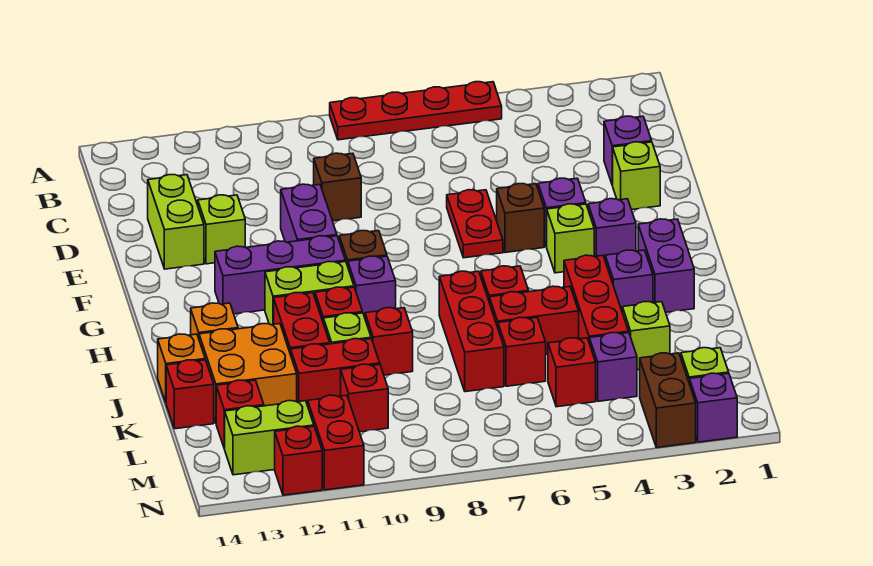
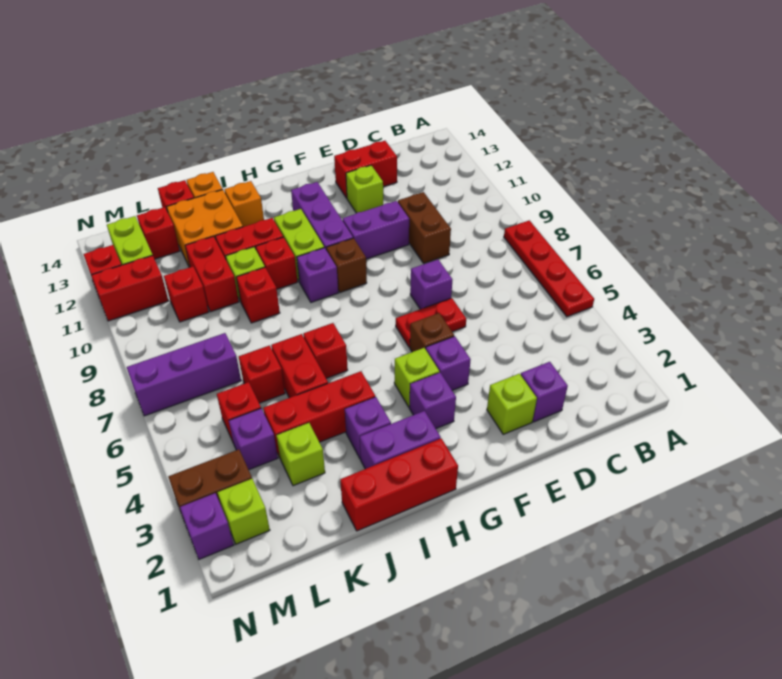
brown 1x1 brick [314,153,361,221] -> brown 1x2 brick [398,192,451,263]
lime 1x2 brick [148,175,204,269] -> red 1x2 brick [334,141,397,198]
none -> purple 1x1 brick [410,260,452,309]
red 1x3 brick [439,271,504,392] -> red 1x3 brick moved to [340,439,458,531]
none -> purple 1x3 brick [127,333,241,416]

